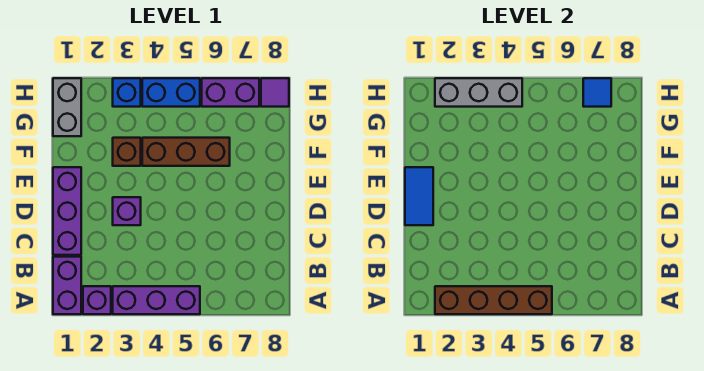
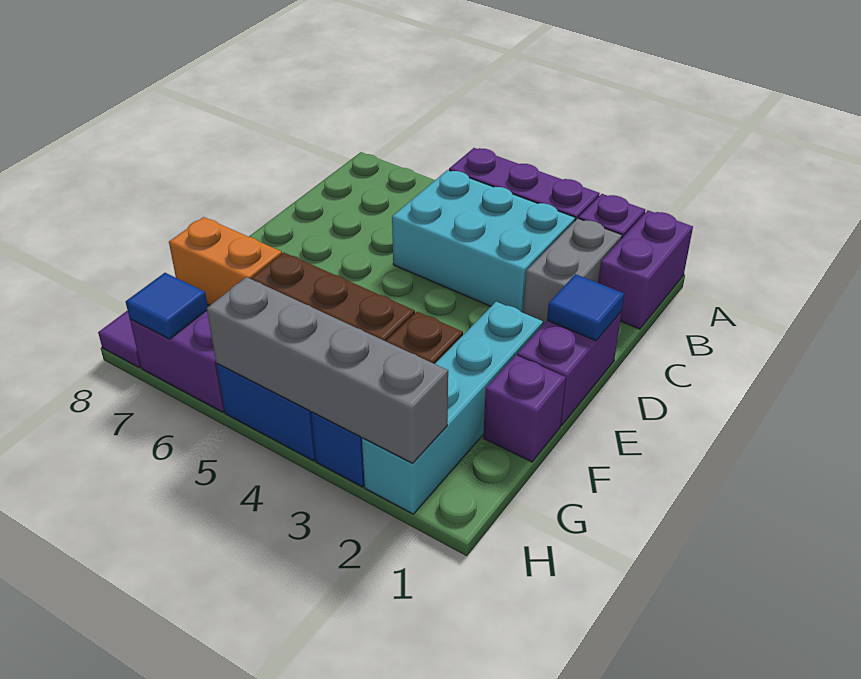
brown 1x4 brick [435,286,552,314] -> none
none -> cyan 2x3 brick [392,170,575,313]
purple 1x3 brick [53,167,81,255] -> purple 1x2 brick [517,311,622,425]
blue 1x2 tile [405,167,433,225] -> blue 1x1 tile [547,274,624,341]
purple 1x1 brick [113,197,141,225] -> purple 1x1 brick moved to [483,355,566,462]
none -> cyan 1x4 brick [362,302,543,514]
none -> orange 1x2 brick [169,217,282,306]
grey 1x2 brick [53,78,81,136] -> grey 1x2 brick moved to [523,218,622,325]
grey 1x3 brick [435,78,522,107] -> grey 1x4 brick [207,277,448,463]

